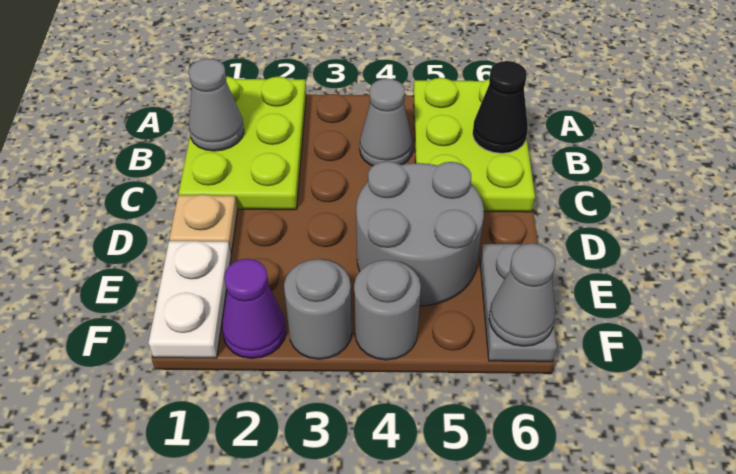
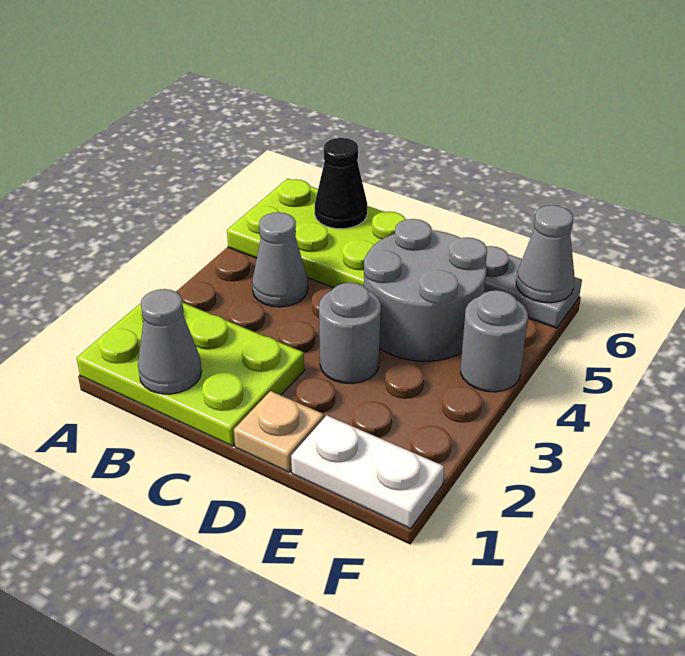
purple 1x1 cone [222,259,286,358] -> none
grey 1x1 round brick [284,259,352,359] -> grey 1x1 round brick moved to [319,283,381,384]

